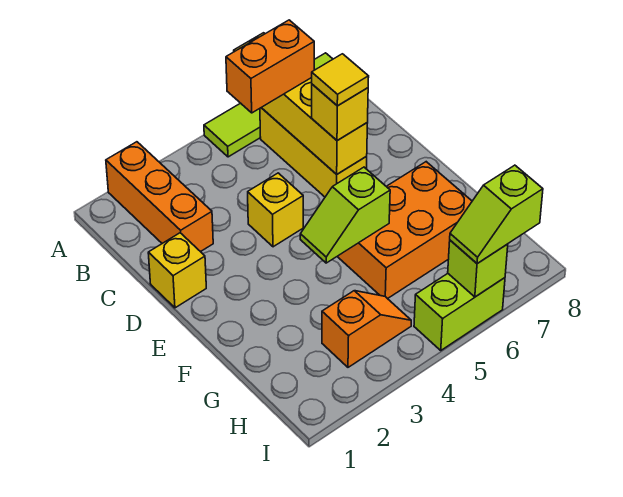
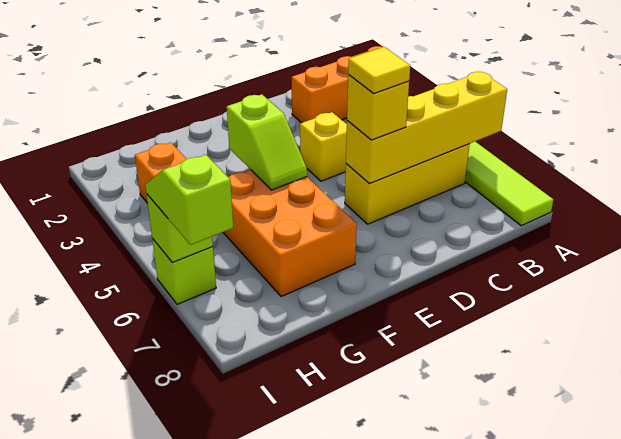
orange 1x2 brick [226,20,314,113] -> none
yellow 1x1 brick [148,233,206,308] -> none
lime 1x2 slope [300,167,390,263] -> lime 1x2 slope turned to [227,94,307,190]
lime 1x2 brick [414,274,505,350] -> lime 1x1 brick [152,239,216,304]

